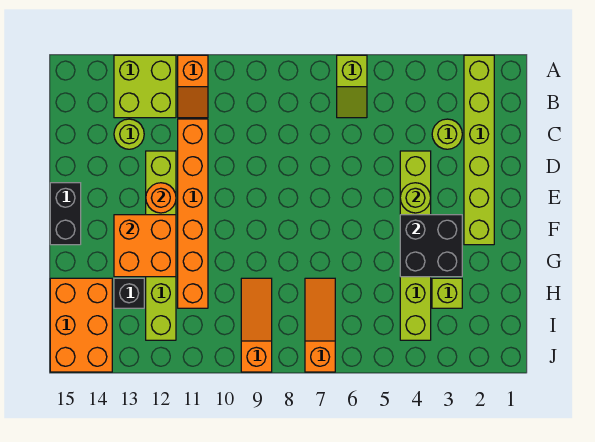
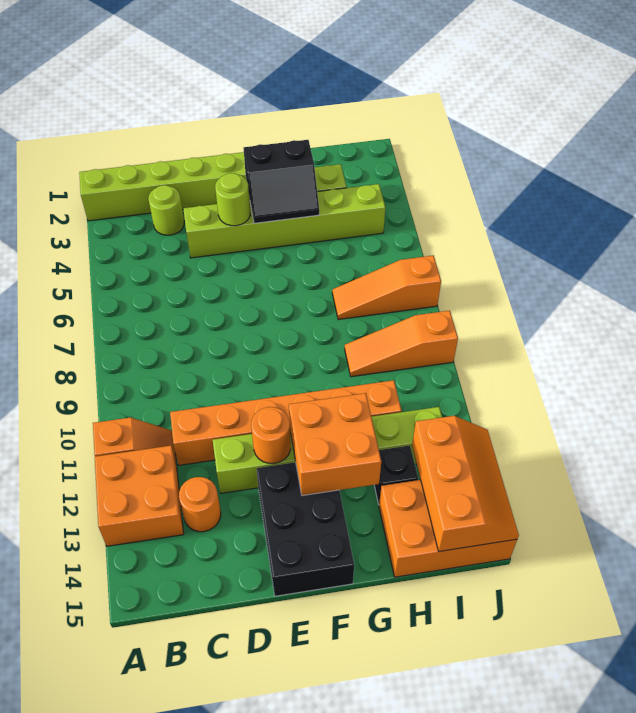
lime 1x2 slope [337,55,367,118] -> none
lime 2x2 brick [114,55,176,118] -> orange 2x2 brick [95,446,184,546]
lime 1x1 round brick [114,119,144,149] -> orange 1x1 round brick [179,477,221,532]
black 1x2 brick [50,183,81,245] -> black 2x3 brick [256,462,354,596]
black 2x2 brick [400,215,462,277] -> black 2x2 slope [244,140,319,223]
none -> orange 2x3 slope [412,416,519,552]

